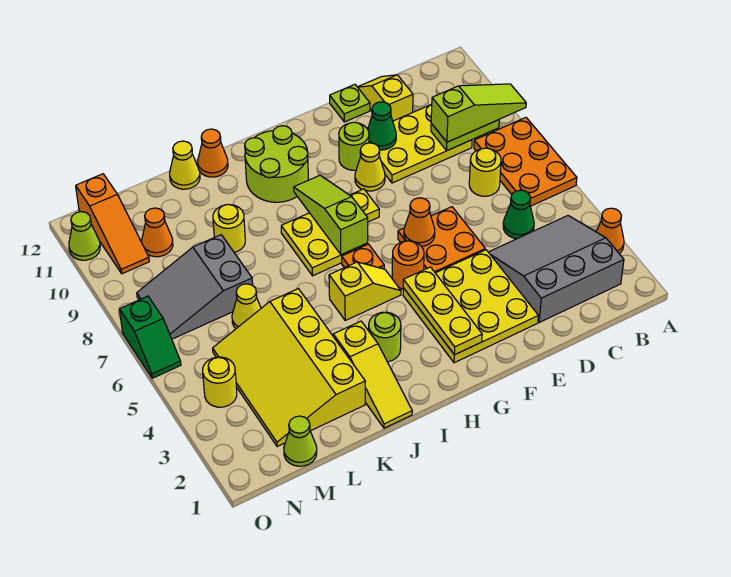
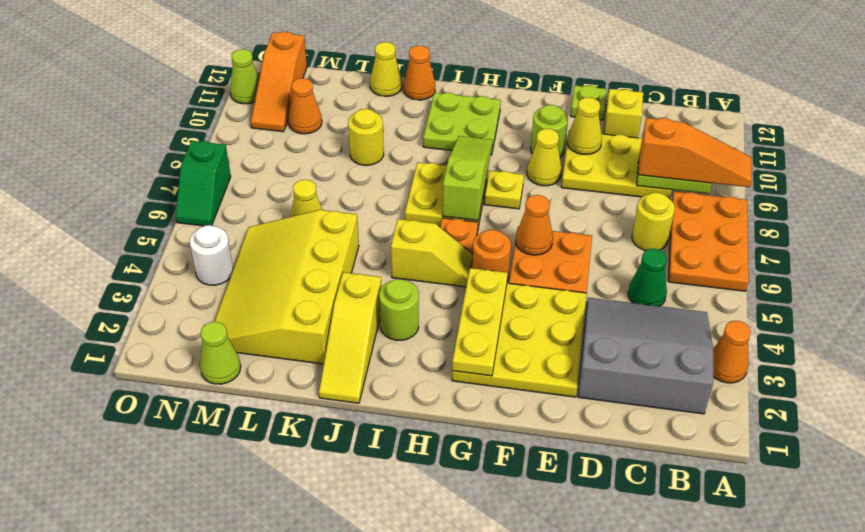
lime 1x3 slope [431,84,526,142] -> orange 1x3 slope [638,118,752,187]
green 1x1 cone [368,102,396,150] -> yellow 1x1 cone [567,97,602,154]
lime 2x2 round brick [245,126,308,202] -> lime 2x2 plate [423,93,501,155]
grey 2x3 slope [137,235,253,339] -> none
yellow 1x1 round brick [203,357,237,407] -> white 1x1 round brick [190,225,233,285]

